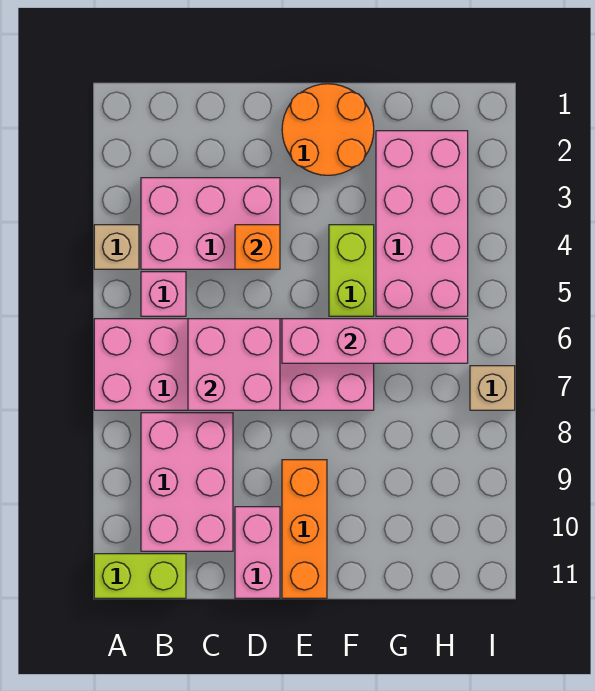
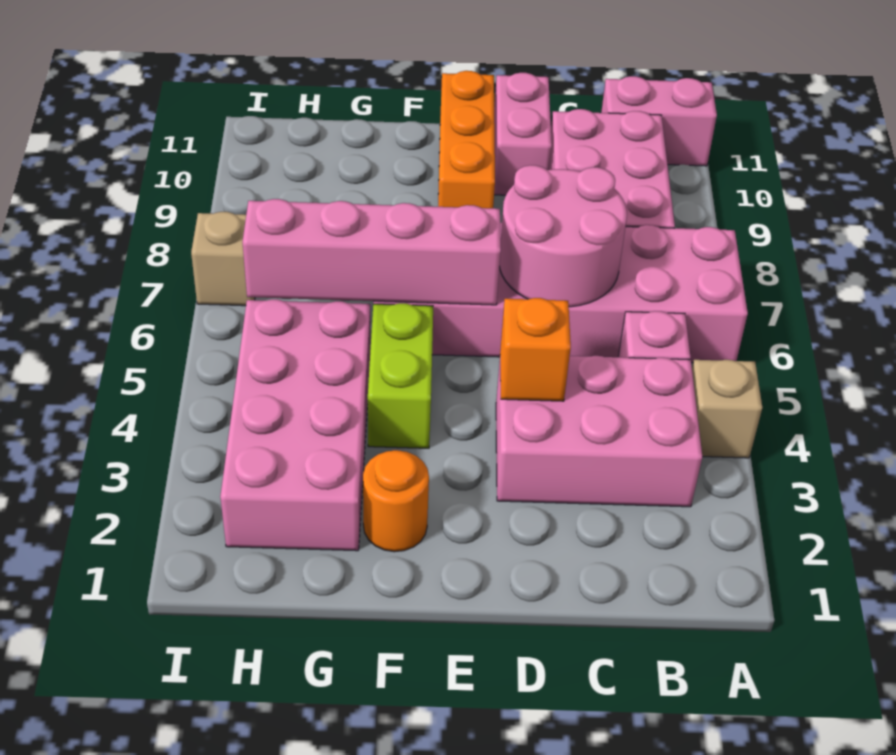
lime 1x2 brick [94,554,186,598] -> pink 1x2 brick [601,76,717,166]
pink 2x2 brick [188,319,280,410] -> pink 2x2 round brick [499,165,627,307]
orange 2x2 round brick [282,84,374,175] -> orange 1x1 round brick [363,450,429,552]

